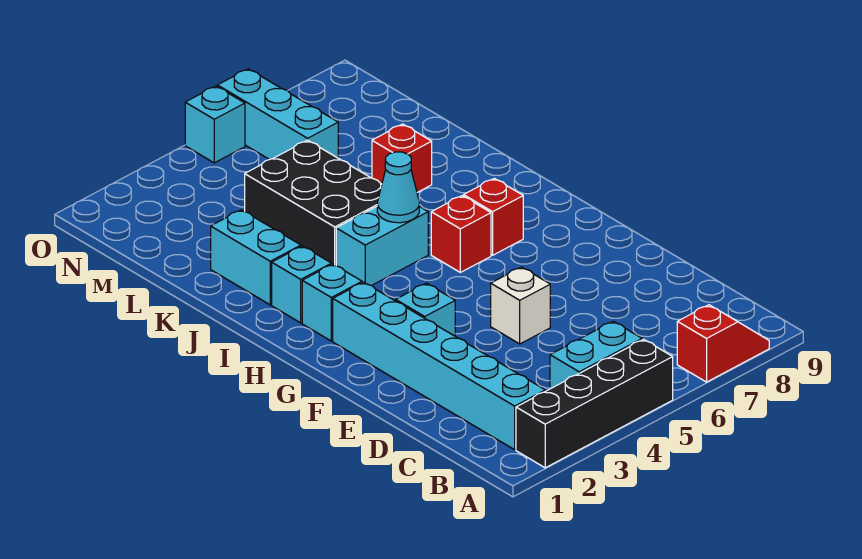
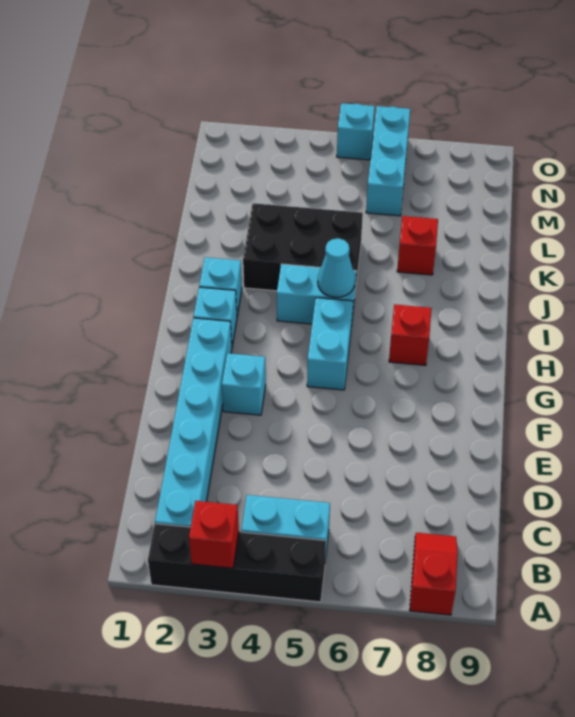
red 1x2 slope [677,305,769,382] -> red 1x2 slope turned to [410,533,458,615]
white 1x1 brick [491,267,550,344] -> none
red 1x1 brick [431,196,491,272] -> red 1x1 brick moved to [189,501,239,568]
cyan 1x2 brick [211,210,301,305] -> cyan 1x2 brick moved to [307,298,353,390]
black 2x3 brick [245,140,382,266] -> black 2x3 brick turned to [243,203,363,292]

